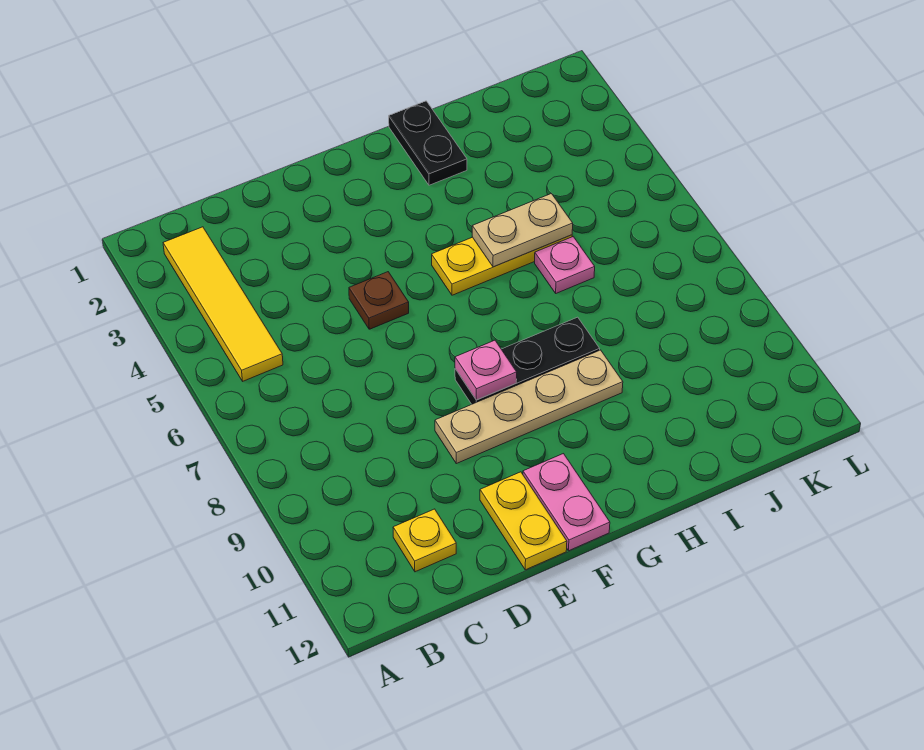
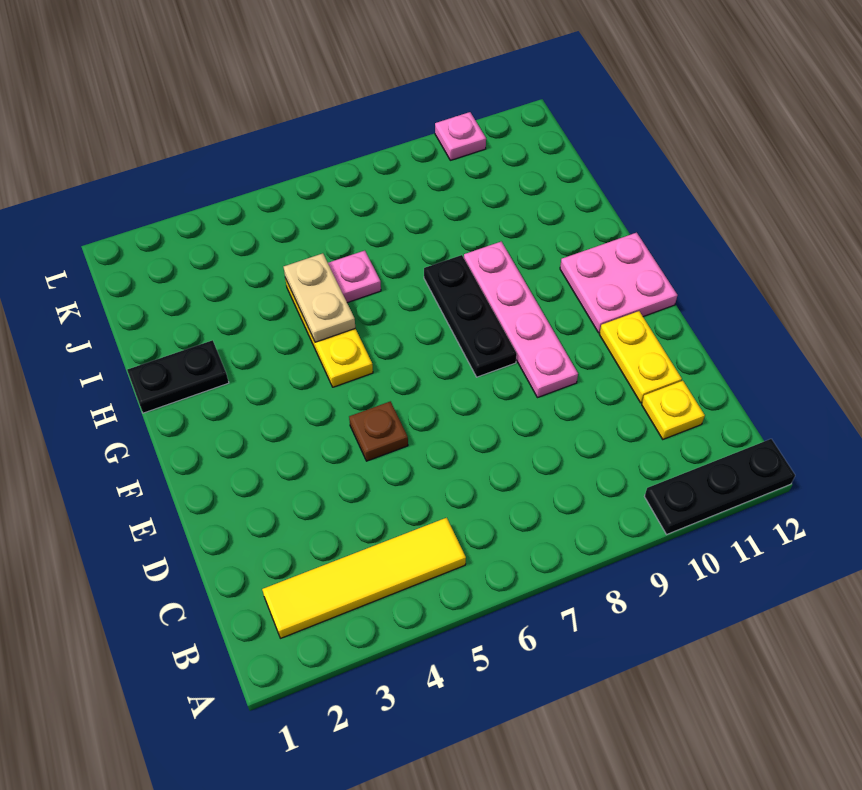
none -> black 1x3 plate [645,439,795,534]
tan 1x4 plate [435,350,623,464] -> pink 1x4 plate [464,242,578,398]
yellow 1x2 plate [480,472,567,570] -> yellow 1x2 plate turned to [599,311,682,403]
pink 1x1 plate [455,340,517,400] -> pink 1x1 plate moved to [435,112,486,160]
pink 1x2 plate [523,454,610,551] -> pink 2x2 plate [560,233,678,333]

